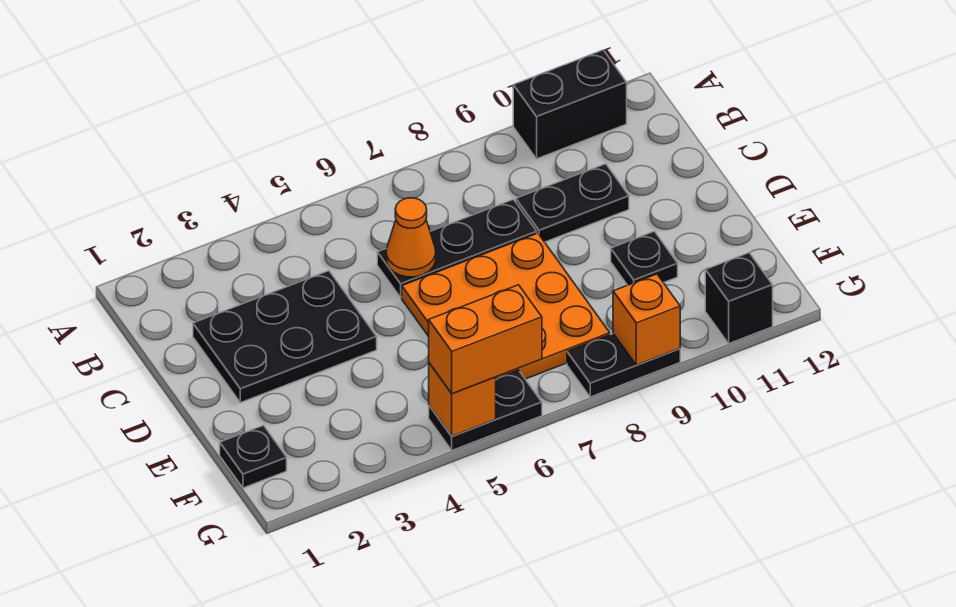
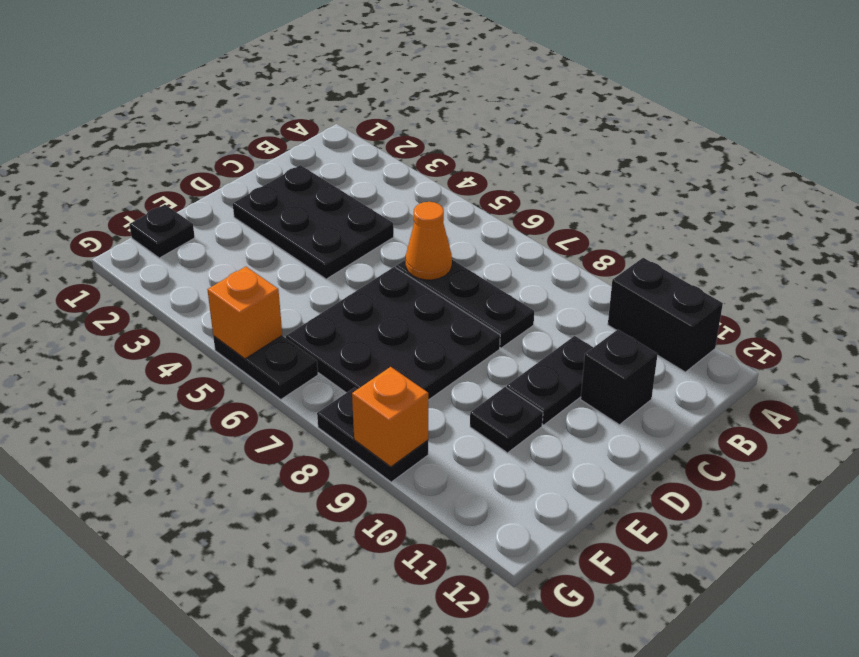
black 1x2 plate [516,164,629,242] -> black 1x2 plate turned to [507,336,593,425]
orange 3x3 plate [402,233,610,379] -> black 3x3 plate [286,267,500,400]
orange 1x2 brick [429,285,542,394] -> none
black 1x1 brick [705,253,773,343] -> black 1x1 brick moved to [581,330,658,425]

